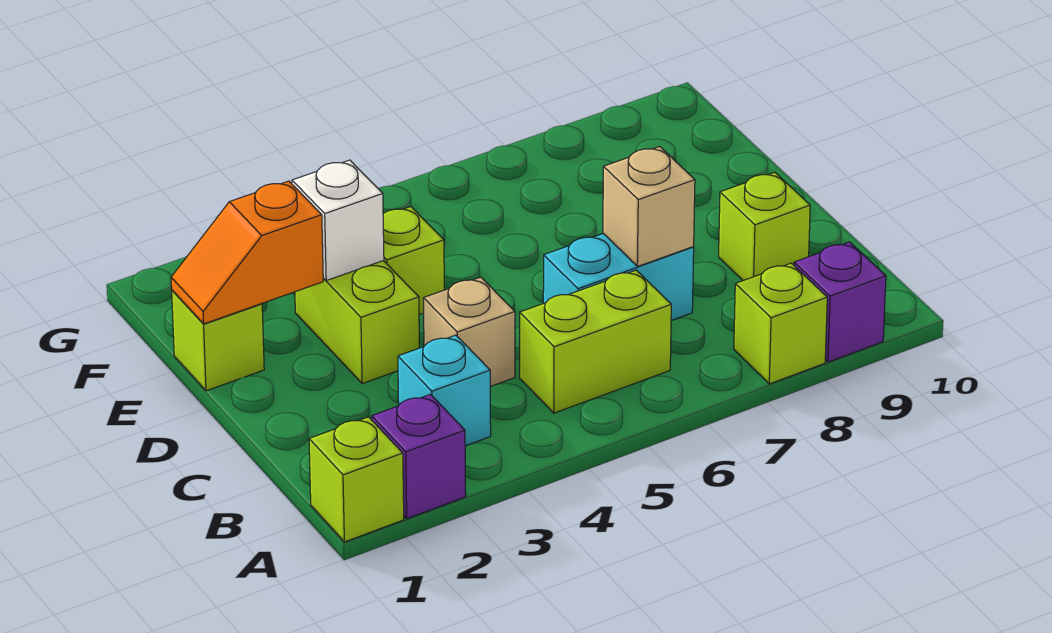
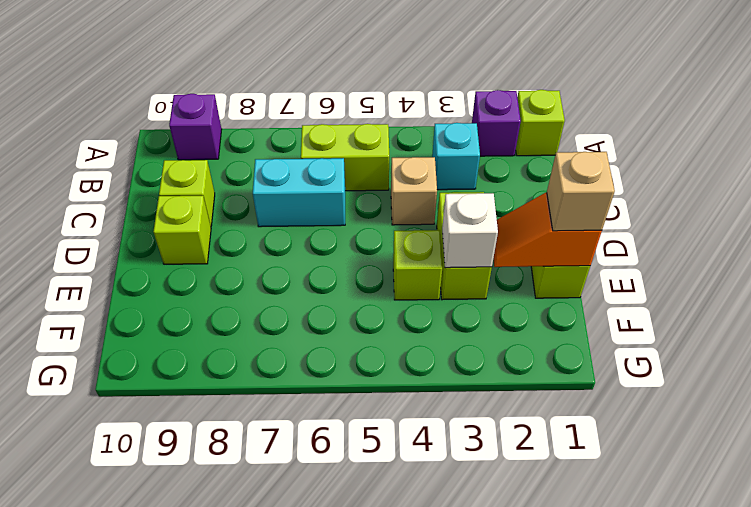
lime 1x1 brick [734,263,827,384] -> lime 1x1 brick moved to [153,196,211,264]
tan 1x1 brick [603,147,695,267] -> tan 1x1 brick moved to [547,152,615,231]
orange 1x2 slope [171,181,323,324] -> orange 1x2 slope turned to [493,193,602,267]

